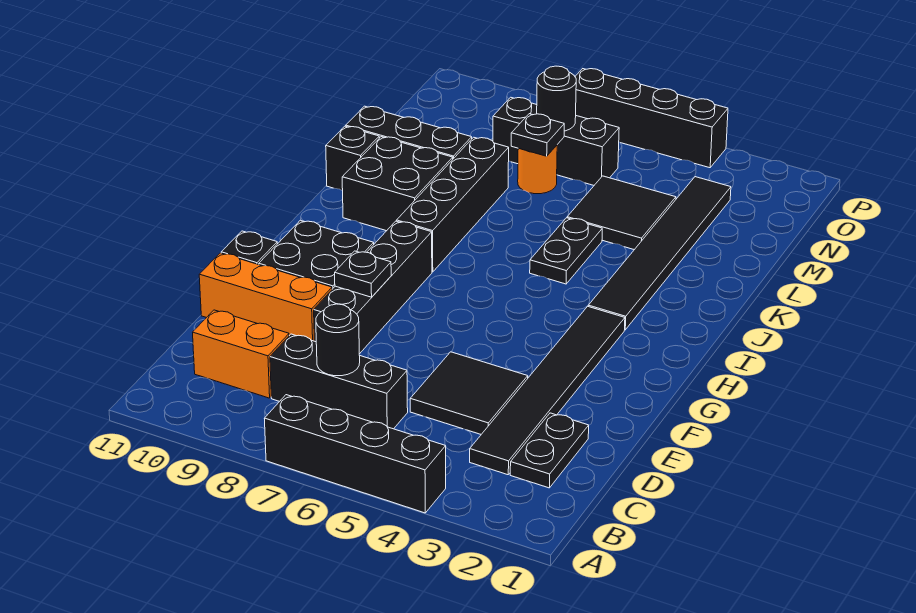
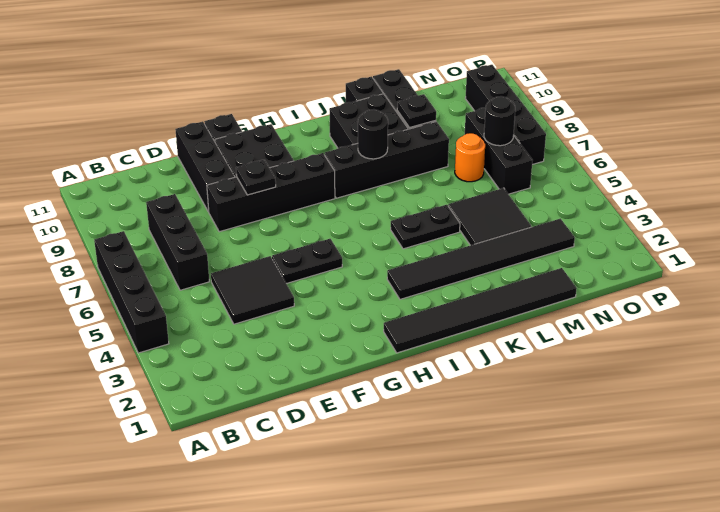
black 1x2 plate [510,413,589,488] -> black 1x2 plate moved to [272,239,342,284]
black 1x6 tile [470,306,625,475] -> black 1x6 tile moved to [384,268,577,353]
black 1x1 round brick [316,304,360,376] -> black 1x1 round brick moved to [358,109,388,159]
orange 1x2 brick [193,310,289,398] -> none
orange 1x3 brick [199,253,332,341] -> black 1x3 brick [175,122,235,212]
black 1x1 plate [511,114,564,156] -> black 1x1 plate moved to [397,94,436,128]
black 1x4 brick [575,69,728,168] -> black 1x4 brick moved to [465,65,546,165]

